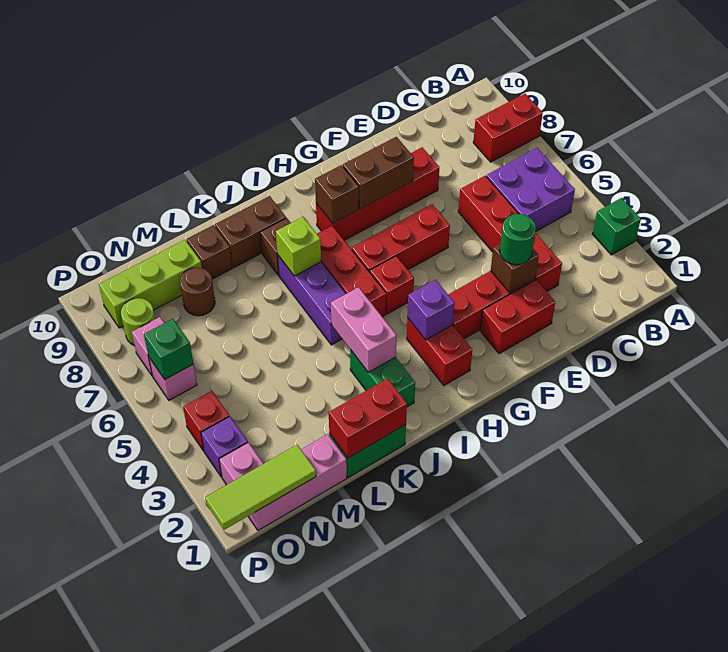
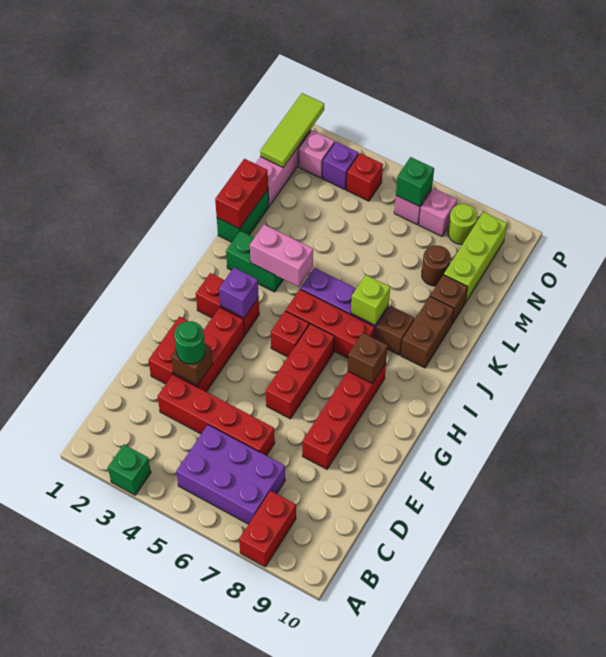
purple 2x2 brick [486,148,575,232] -> purple 2x3 brick [176,425,285,524]
brown 1x2 brick [343,137,414,209] -> none

